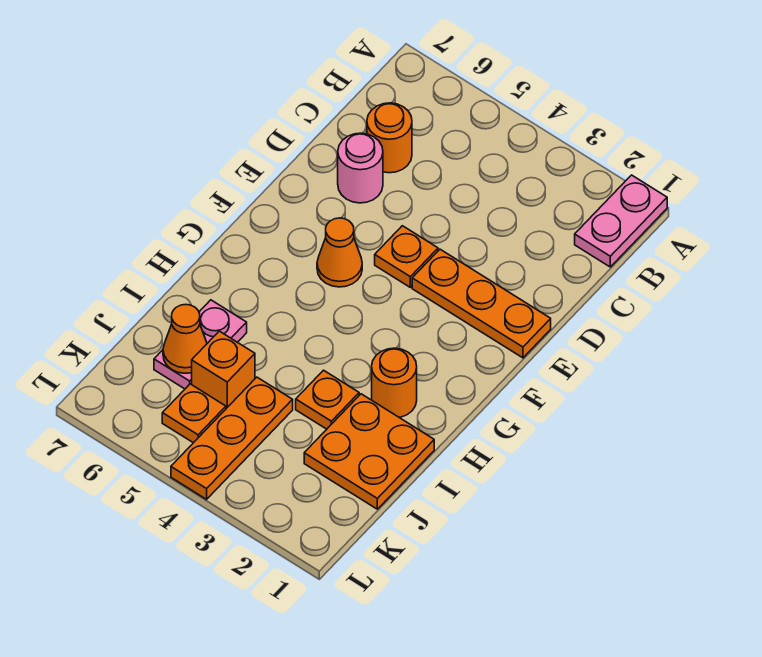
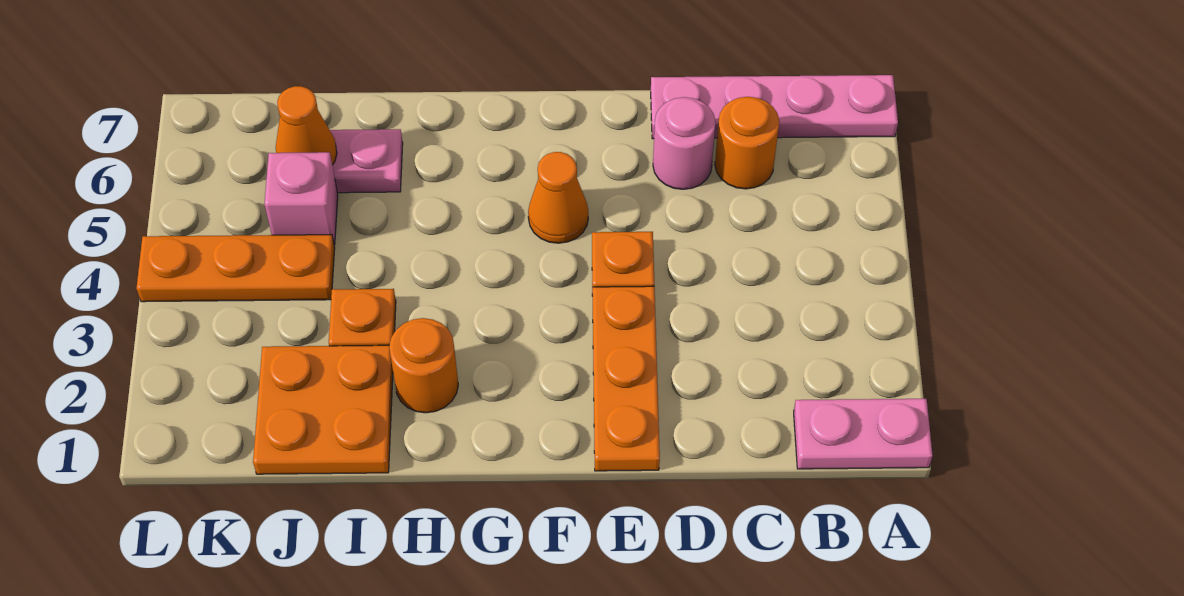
none -> pink 1x4 plate [651,75,898,139]
orange 1x1 brick [192,331,255,408] -> pink 1x1 brick [264,152,338,245]
orange 1x1 plate [162,384,226,443] -> none

